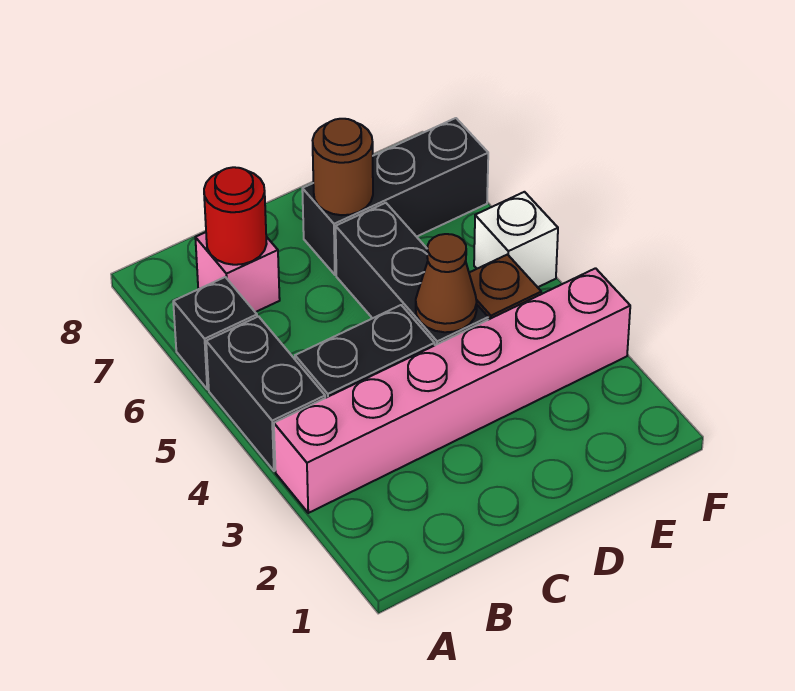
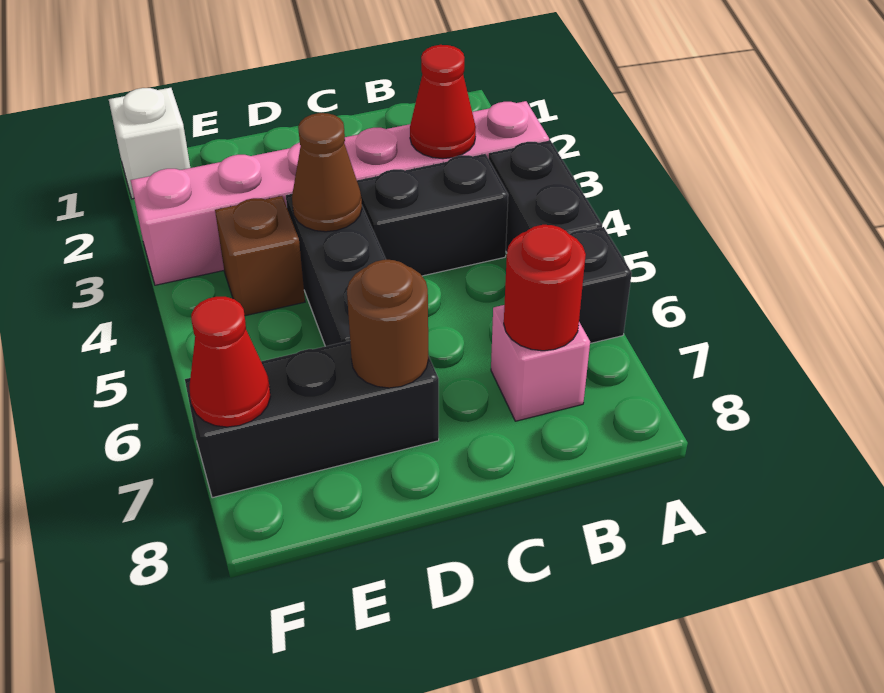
none -> red 1x1 cone [410,45,476,159]
white 1x1 brick [474,192,558,287] -> white 1x1 brick moved to [109,88,190,199]
none -> red 1x1 cone [189,297,271,427]

